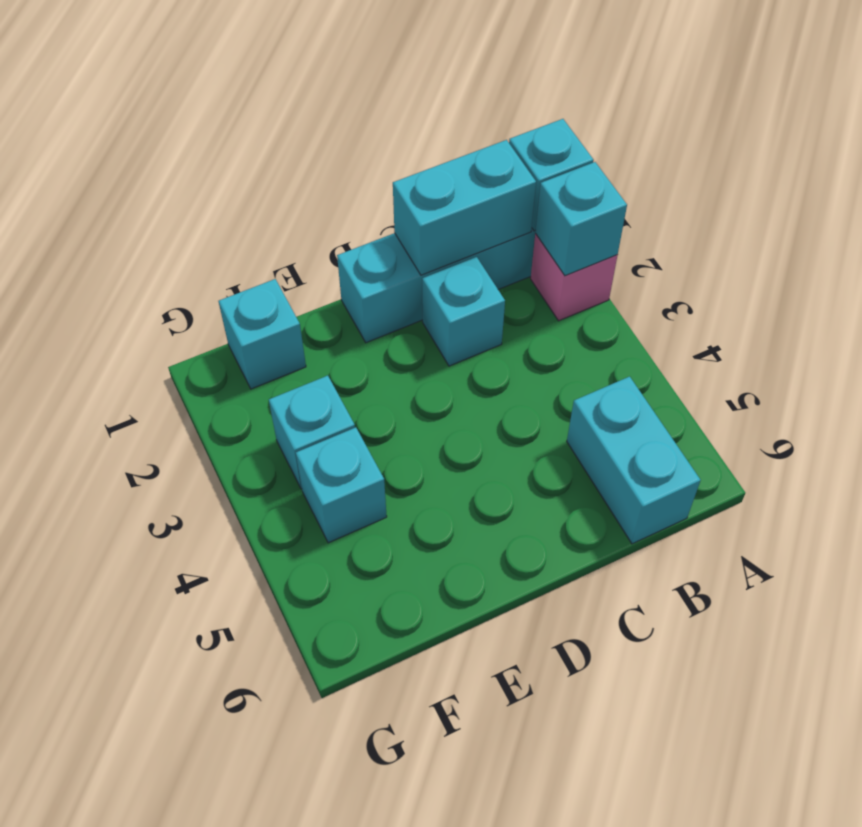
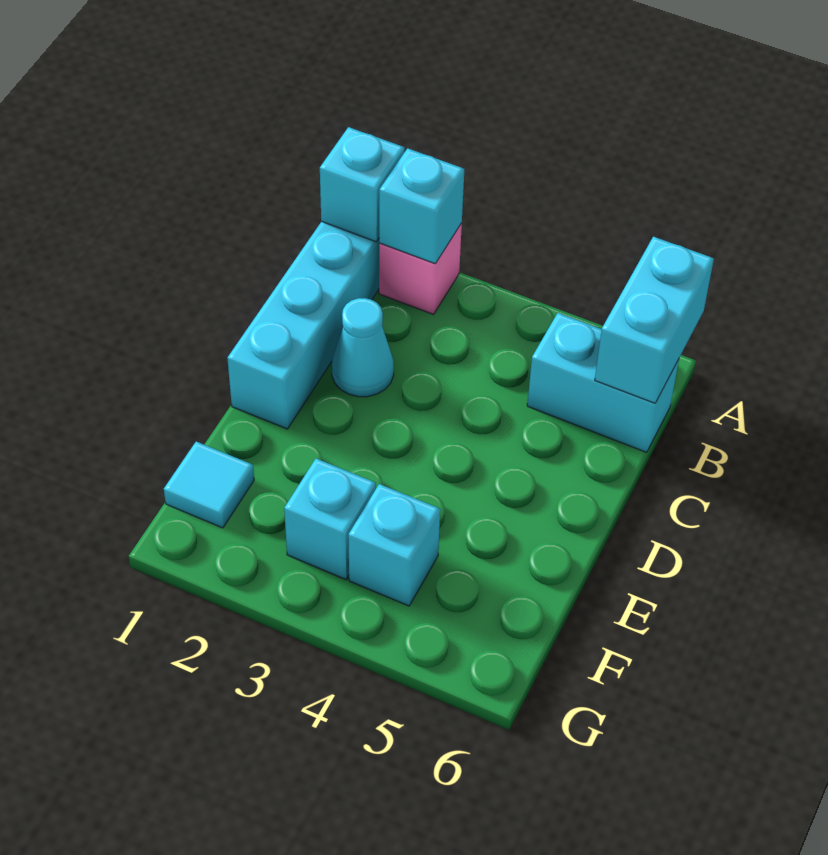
cyan 1x2 brick [393,140,536,275] -> cyan 1x2 brick moved to [595,237,714,403]
cyan 1x1 brick [422,257,505,366] -> cyan 1x1 cone [332,298,394,397]
cyan 1x1 brick [218,279,306,389] -> cyan 1x1 tile [164,442,254,528]

